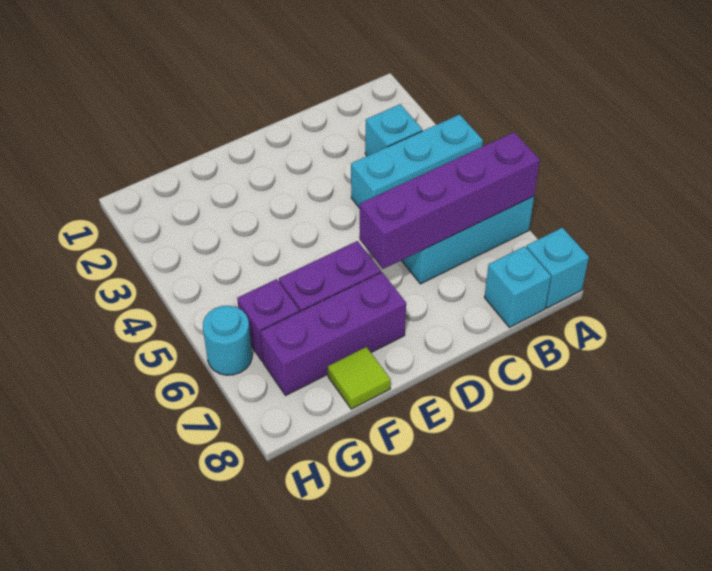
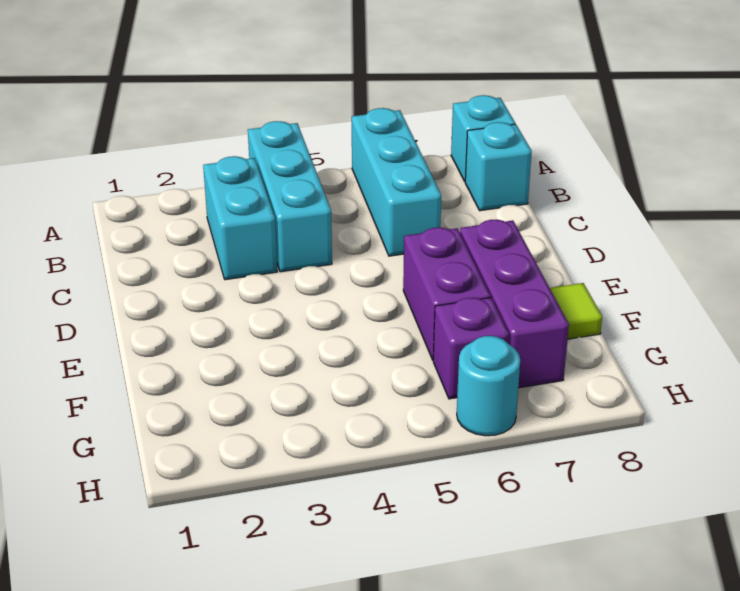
purple 1x4 brick [359,132,540,269] -> none
cyan 1x1 brick [365,104,422,156] -> cyan 1x2 brick [203,156,277,280]

